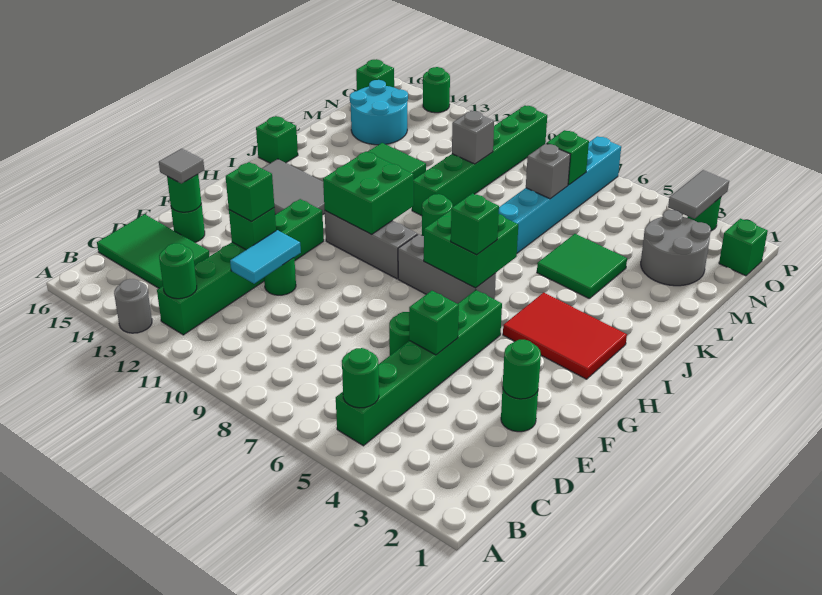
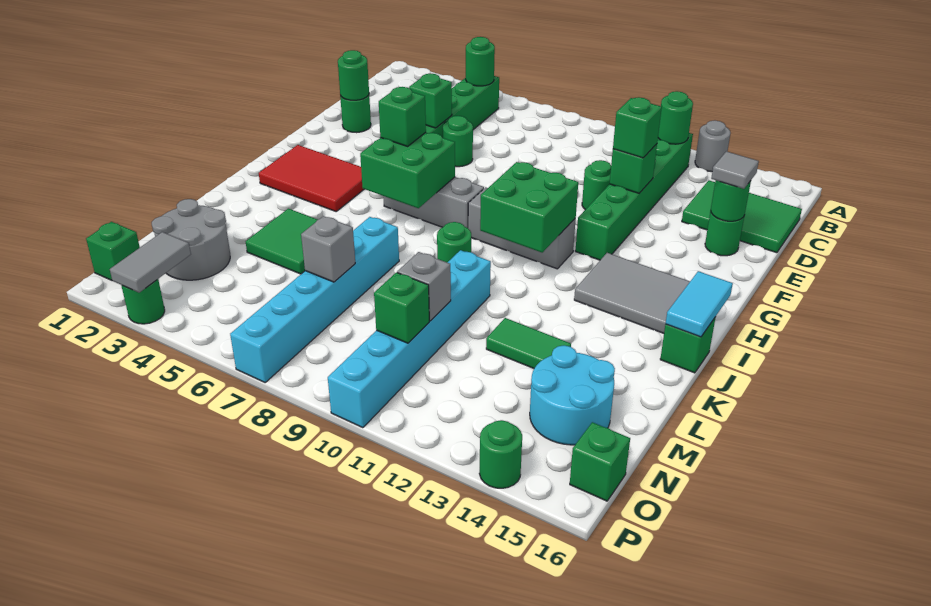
cyan 1x2 tile [230,230,301,284] -> cyan 1x2 tile moved to [666,271,733,337]
green 1x6 brick [412,106,547,216] -> cyan 1x6 brick [328,250,491,428]
green 1x1 brick [547,130,589,185] -> green 1x1 brick moved to [374,272,429,343]

